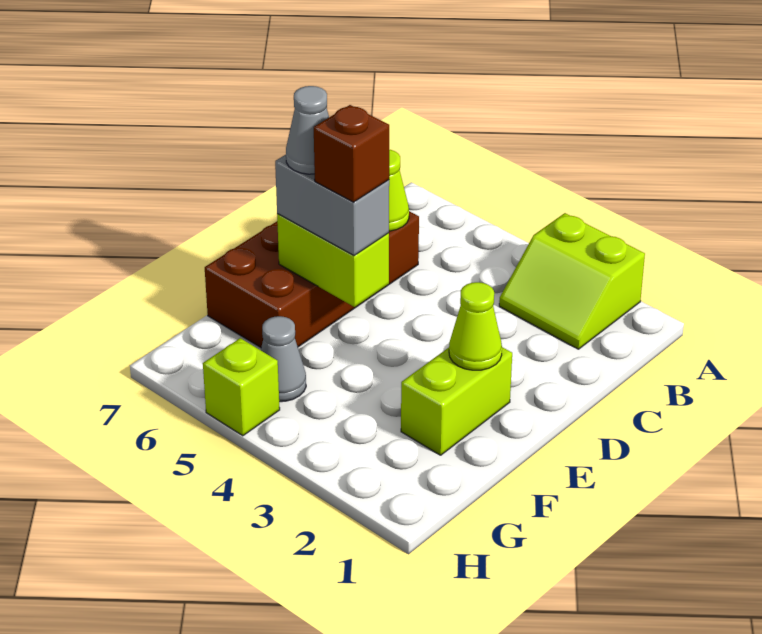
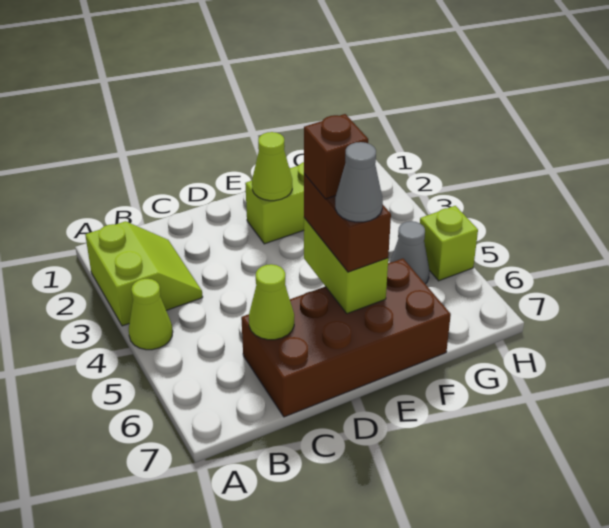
none -> lime 1x1 cone [129,279,173,350]
grey 1x2 brick [275,155,389,256] -> brown 1x2 brick [304,174,391,272]

